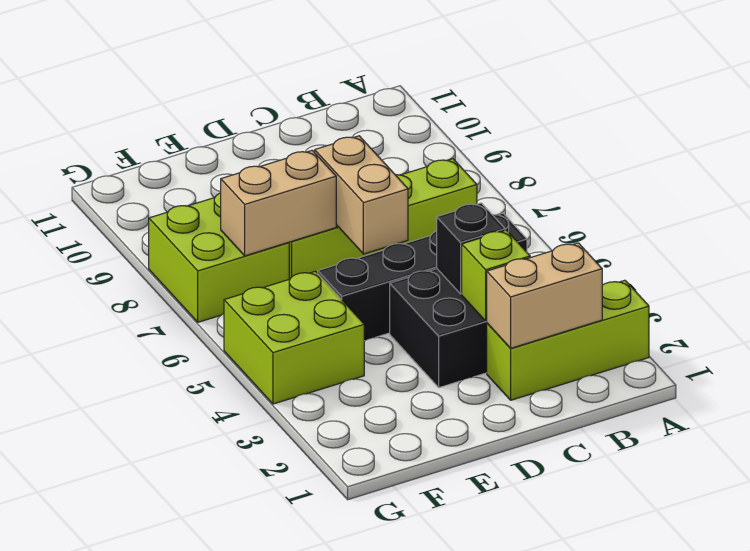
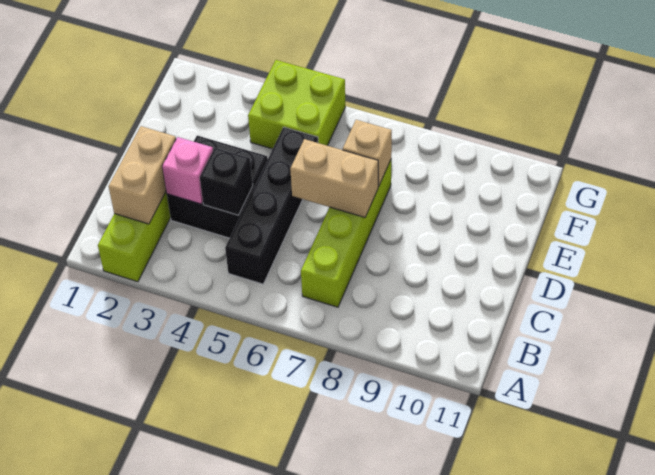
lime 1x1 brick [462,230,530,321] -> pink 1x1 brick [162,137,213,204]
tan 1x2 brick [221,150,336,256] -> tan 1x1 brick [343,120,392,186]
lime 2x2 brick [149,193,289,322] -> none

